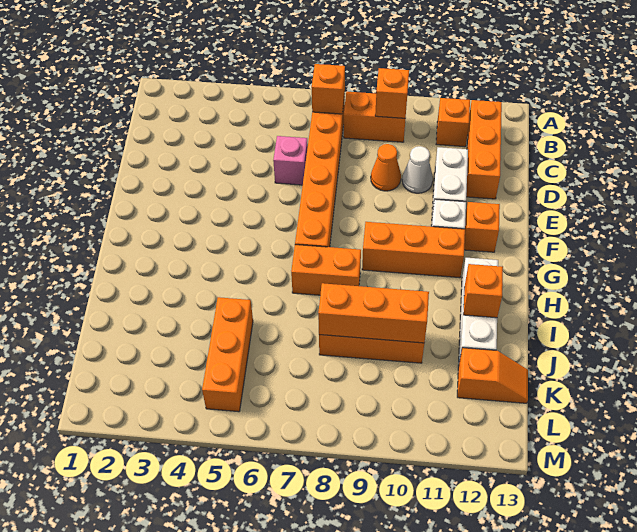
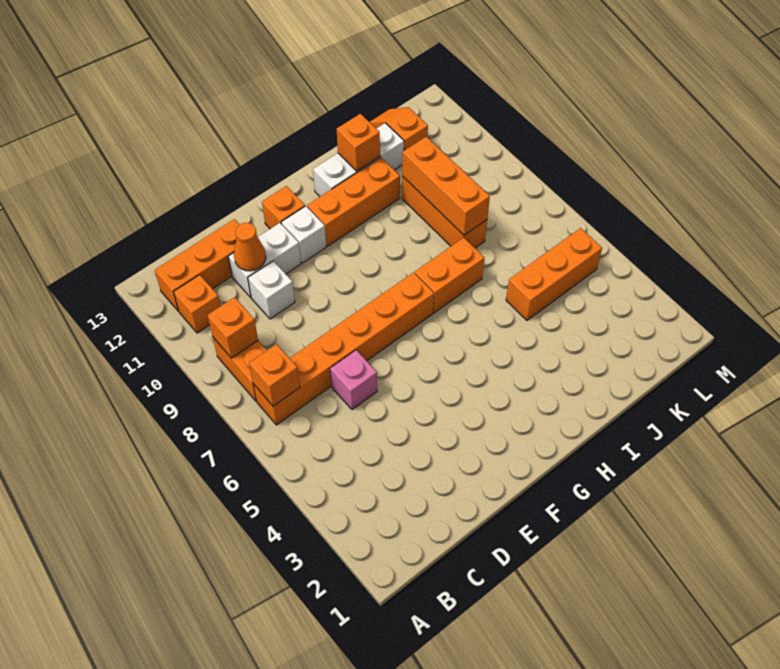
orange 1x1 cone [371,144,401,191] -> orange 1x1 cone moved to [234,223,266,271]
white 1x1 cone [402,146,433,193] -> white 1x1 brick [248,261,295,319]
orange 1x3 brick [362,222,465,278] -> orange 1x3 brick turned to [307,158,400,246]
orange 1x2 brick [291,245,361,295] -> orange 1x2 brick turned to [415,238,484,313]

